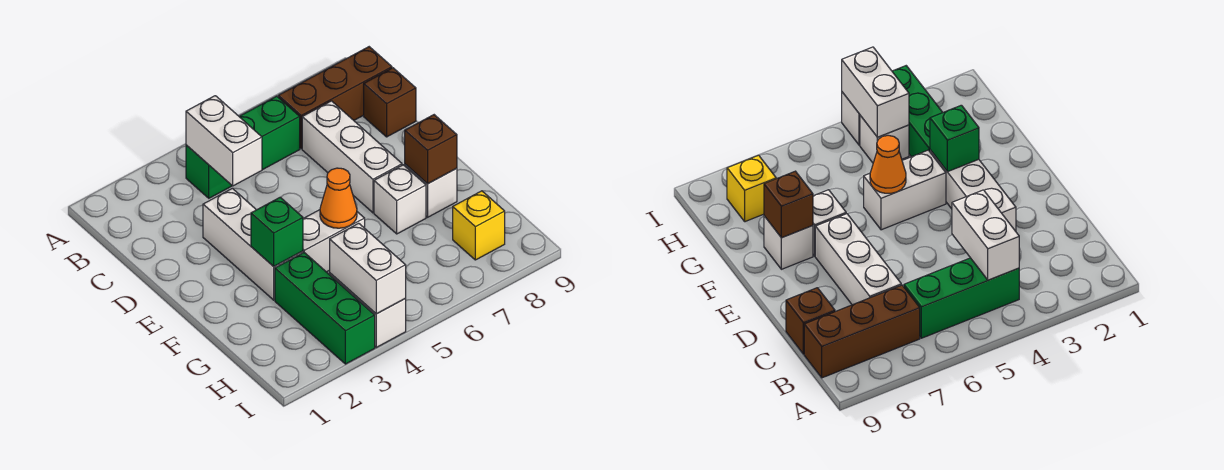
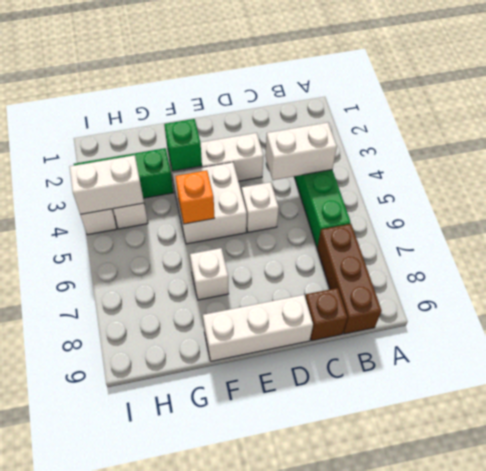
white 1x3 brick [302,101,402,213] -> white 1x3 brick moved to [203,295,313,361]
white 1x2 brick [303,210,365,272] -> white 2x2 brick [173,162,247,244]
orange 1x1 cone [320,168,357,228] -> orange 1x1 brick [175,170,215,224]
white 1x1 brick [405,164,457,217] -> white 1x1 brick moved to [241,182,279,232]
brown 1x1 brick [405,115,457,184] -> none
yellow 1x1 brick [453,191,505,260] -> none

